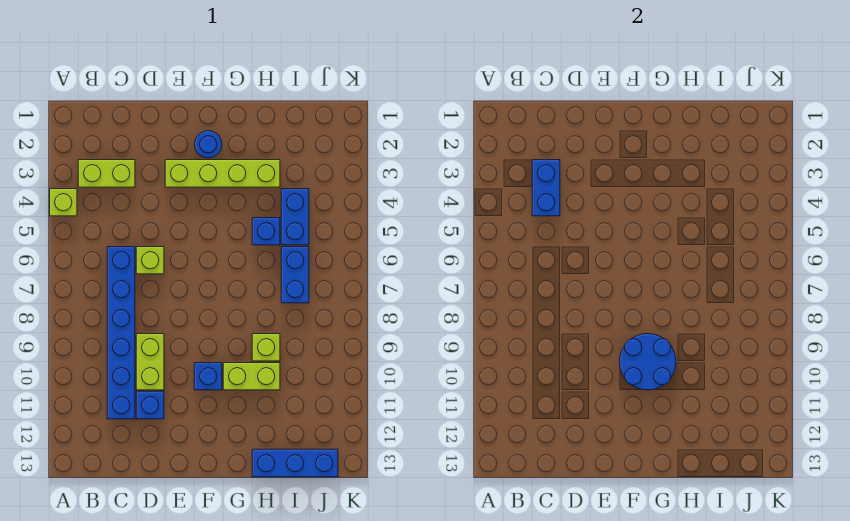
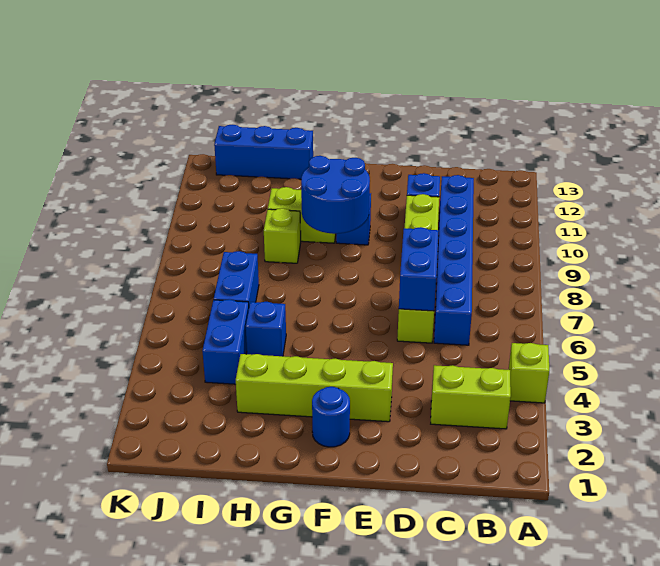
blue 1x2 brick [532,160,560,216] -> blue 1x2 brick moved to [399,227,439,311]

